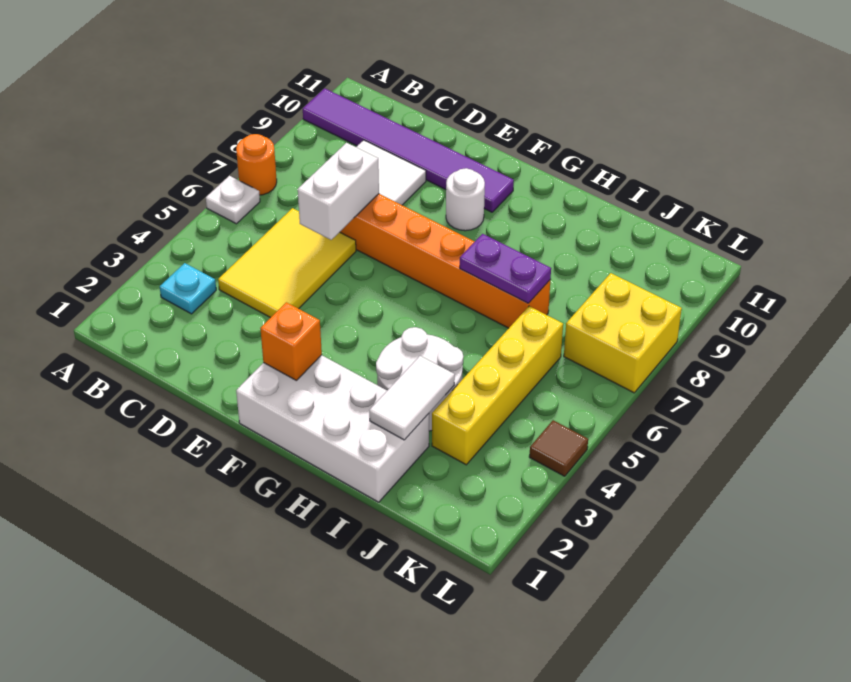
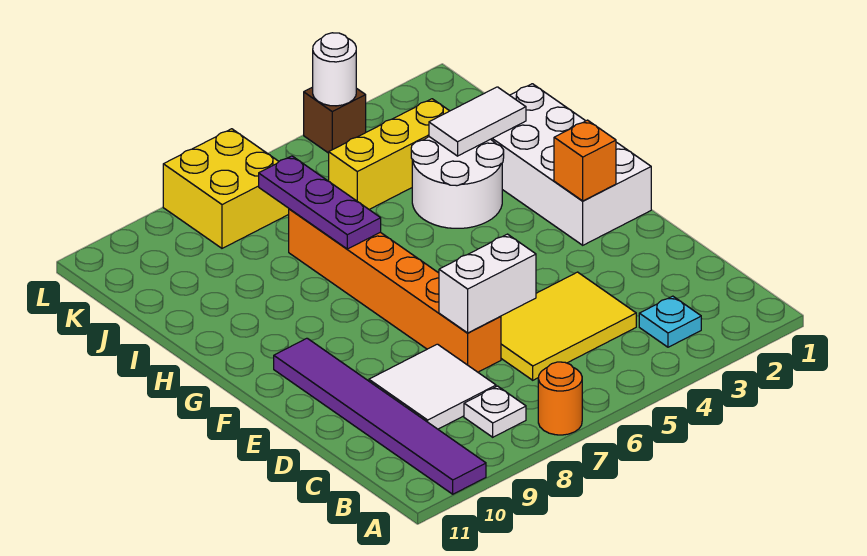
white 1x1 plate [206,176,260,224] -> white 1x1 plate moved to [464,386,526,437]
white 1x1 round brick [446,168,485,231] -> white 1x1 round brick moved to [313,33,356,106]
purple 1x2 plate [460,234,551,303] -> purple 1x3 plate [259,156,381,249]
yellow 1x4 brick [432,306,563,465] -> yellow 1x3 brick [329,99,449,209]
brown 1x1 tile [529,420,588,476] -> brown 1x1 brick [304,87,366,153]

